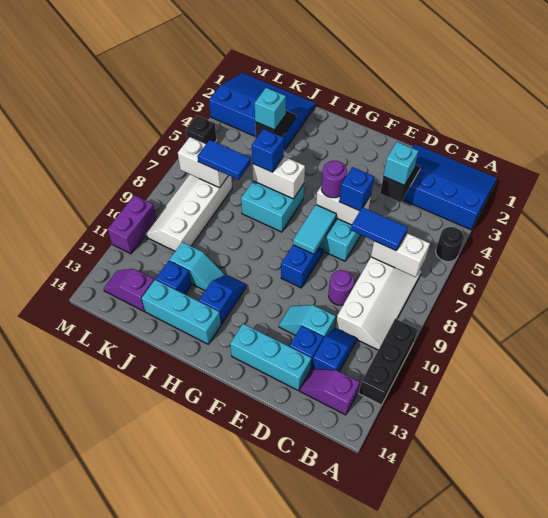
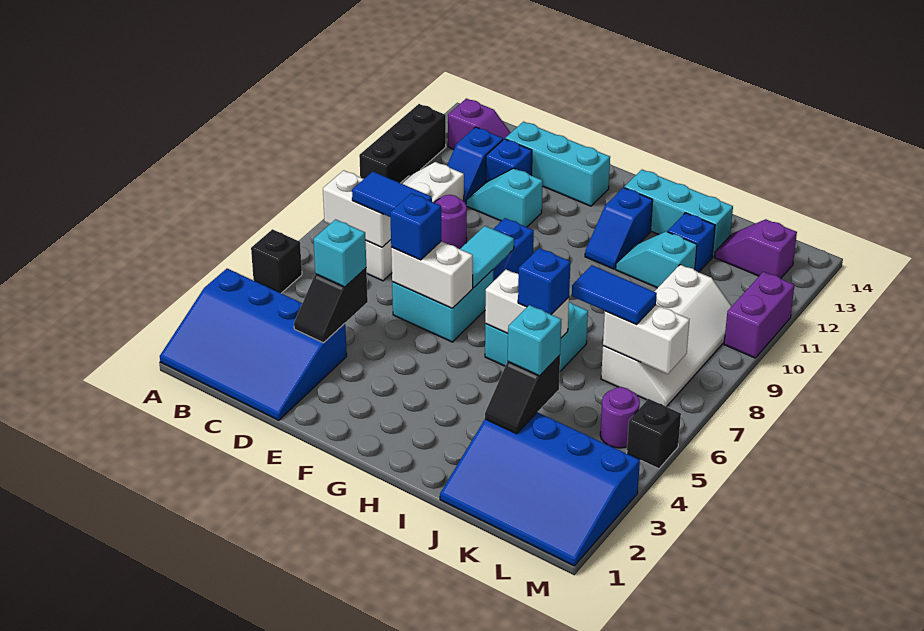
black 1x1 round brick [436,227,464,262] -> black 1x1 brick [251,229,302,293]
cyan 1x2 slope [279,305,335,339] -> cyan 1x2 slope turned to [466,168,543,227]
purple 1x1 round brick [321,161,347,198] -> purple 1x1 round brick moved to [600,387,640,448]
purple 1x2 slope [104,269,154,311] -> purple 1x2 slope turned to [715,219,797,278]

